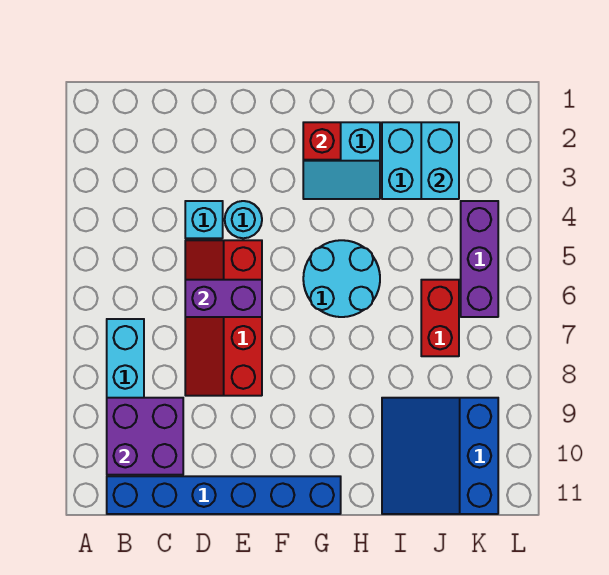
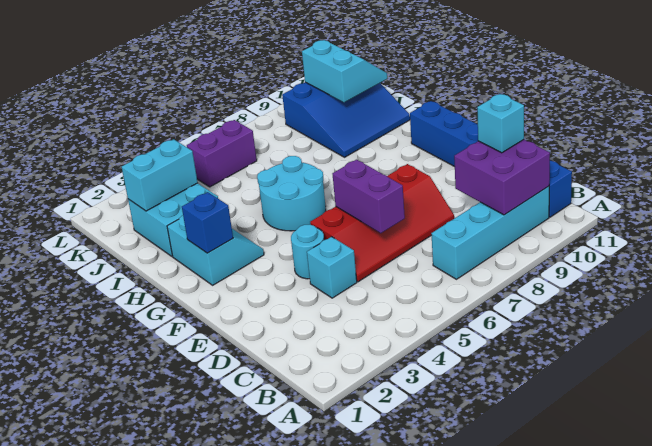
none -> cyan 1x1 brick [477,94,524,153]
red 1x1 brick [303,122,341,160] -> blue 1x1 brick [182,192,233,253]
red 1x2 brick [421,280,459,356] -> none
none -> cyan 2x2 slope [302,40,387,102]
purple 1x3 brick [461,201,498,317] -> purple 1x2 brick [187,120,257,187]

